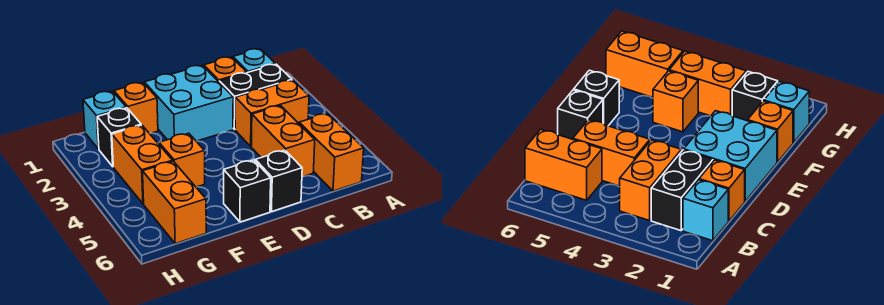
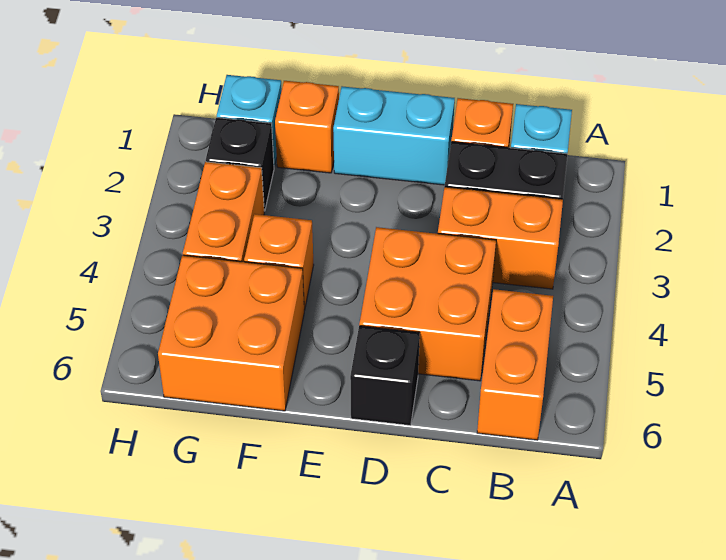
orange 1x2 brick [251,106,315,177] -> orange 2x2 brick [359,227,496,381]
cyan 2x2 brick [144,65,233,141] -> cyan 1x2 brick [333,86,455,185]
black 1x1 brick [224,160,271,222] -> none
orange 1x2 brick [143,161,206,244] -> orange 2x2 brick [158,255,304,411]

